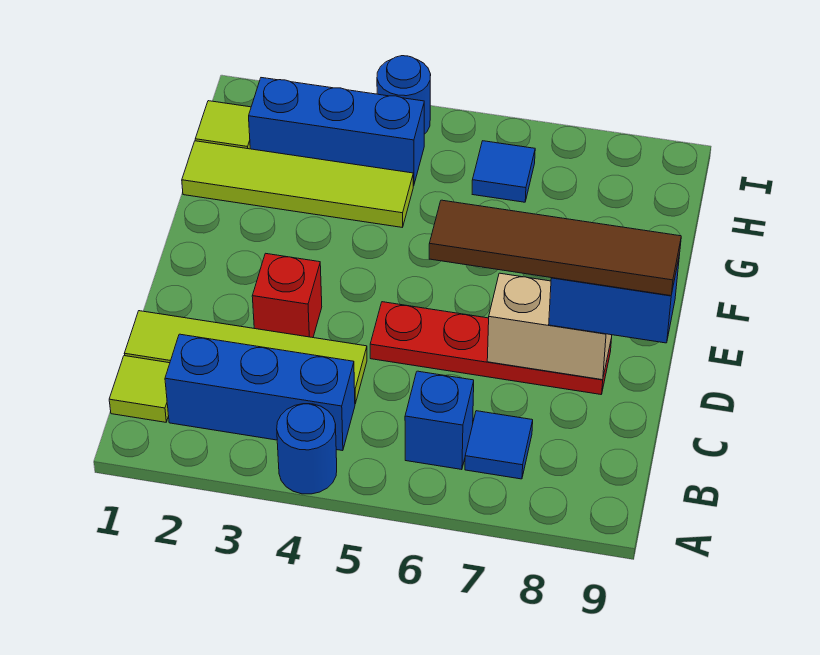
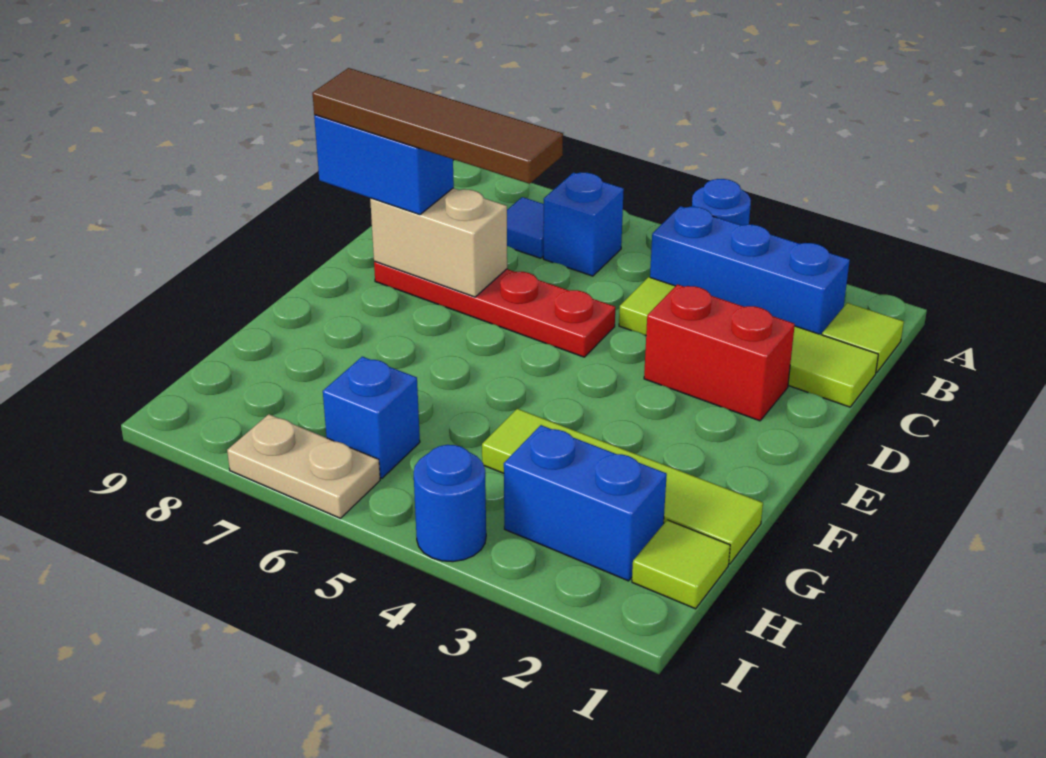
red 1x1 brick [252,253,322,338] -> red 1x2 brick [644,284,795,421]
blue 1x3 brick [249,78,424,186] -> blue 1x2 brick [504,425,667,581]
blue 1x1 tile [472,141,535,202] -> blue 1x1 brick [323,357,420,478]
none -> tan 1x2 plate [227,414,380,518]

